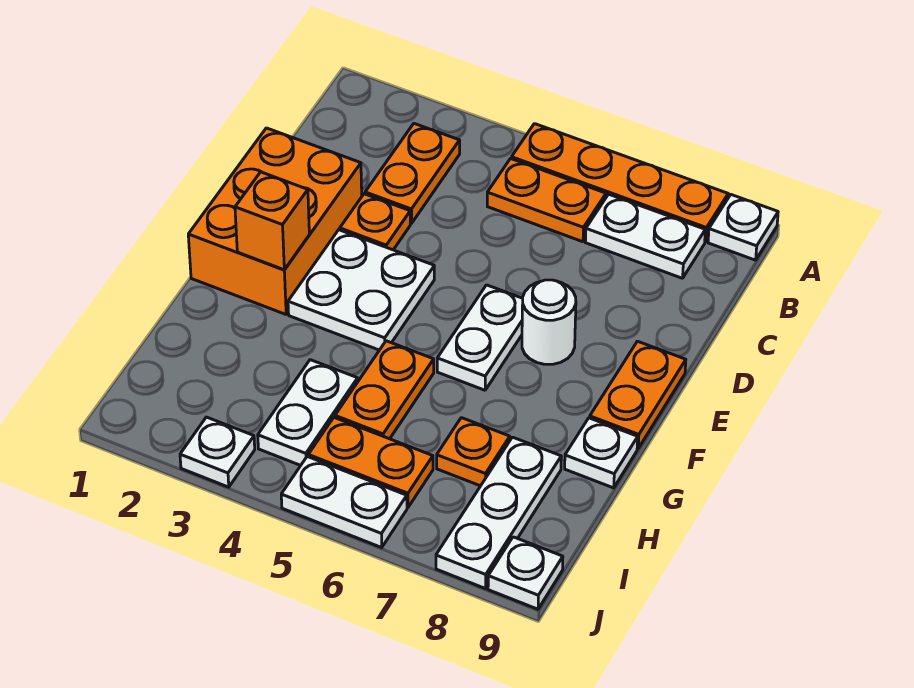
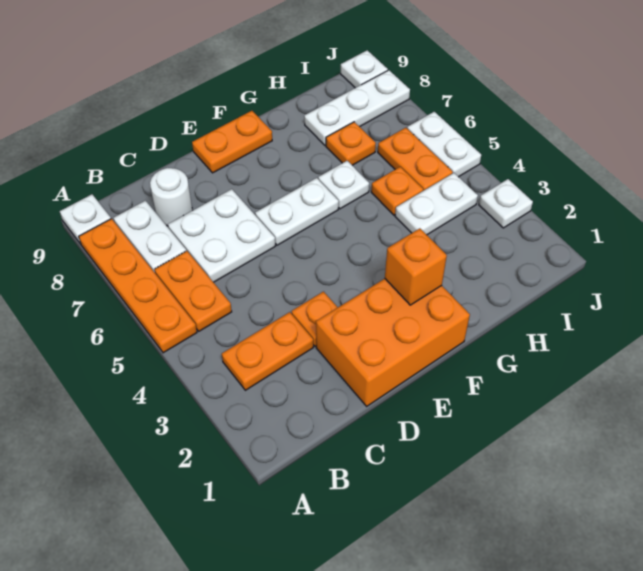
white 2x2 plate [288,230,434,350] -> white 2x2 plate moved to [168,189,275,282]
white 1x1 round brick [522,280,576,364] -> white 1x1 round brick moved to [150,168,192,226]
orange 1x2 plate [335,341,434,439] -> orange 1x1 plate [371,167,423,215]
white 1x1 plate [565,418,638,488] -> white 1x1 plate moved to [318,161,369,209]

